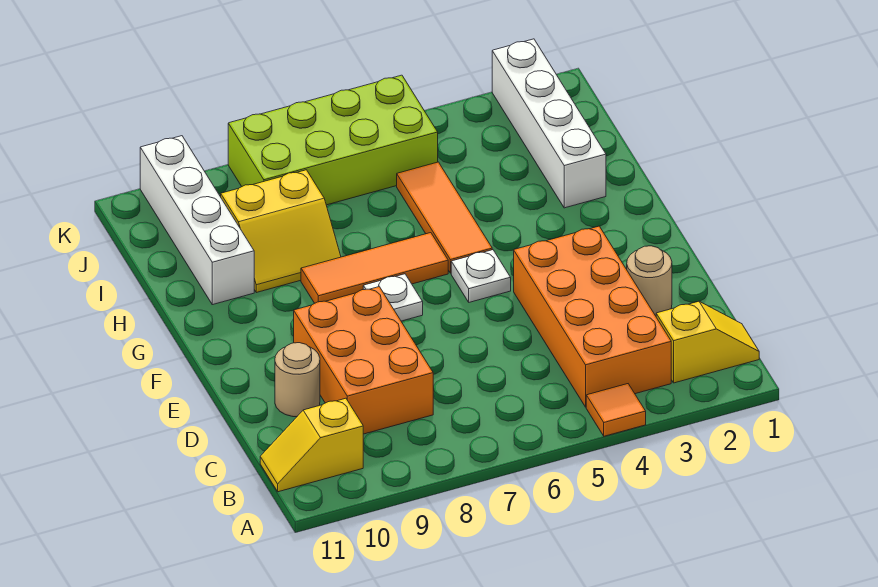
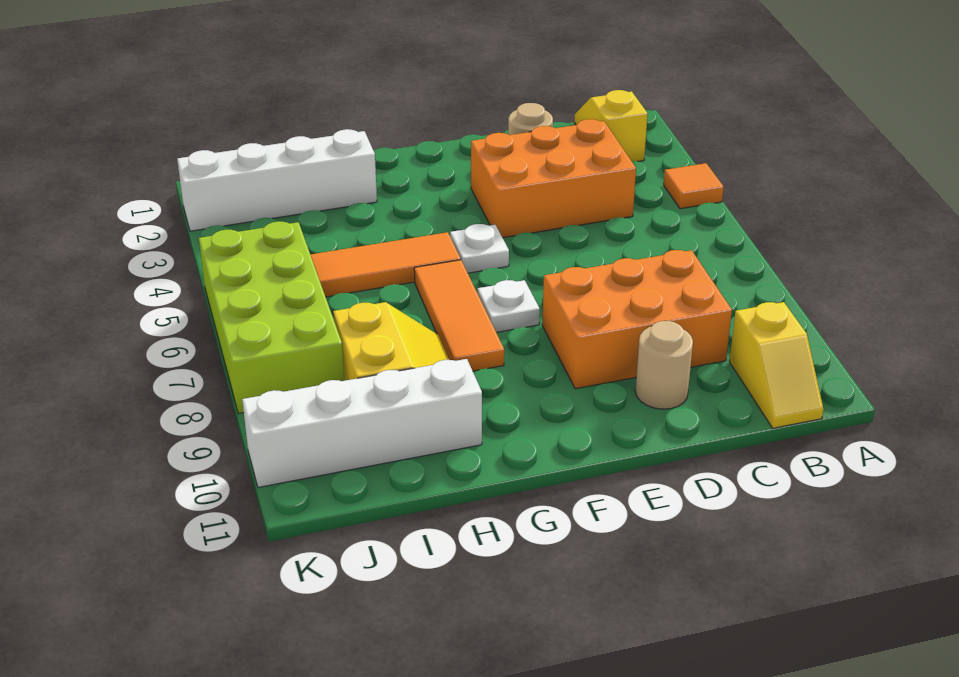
orange 2x4 brick [514,226,671,407] -> orange 2x3 brick [471,119,636,238]

